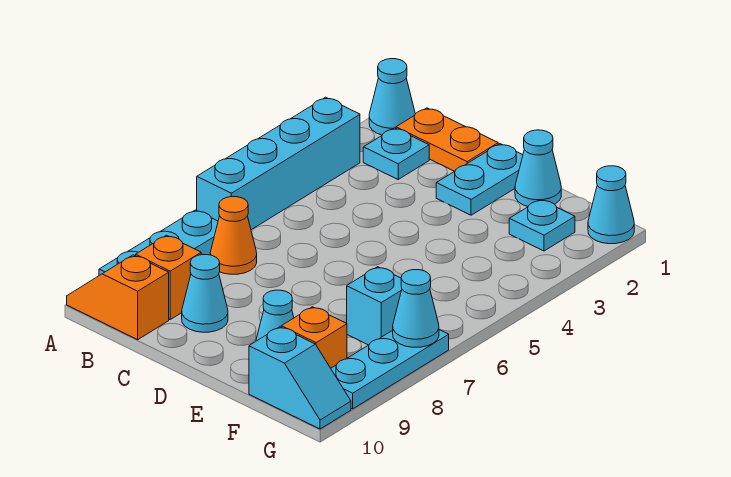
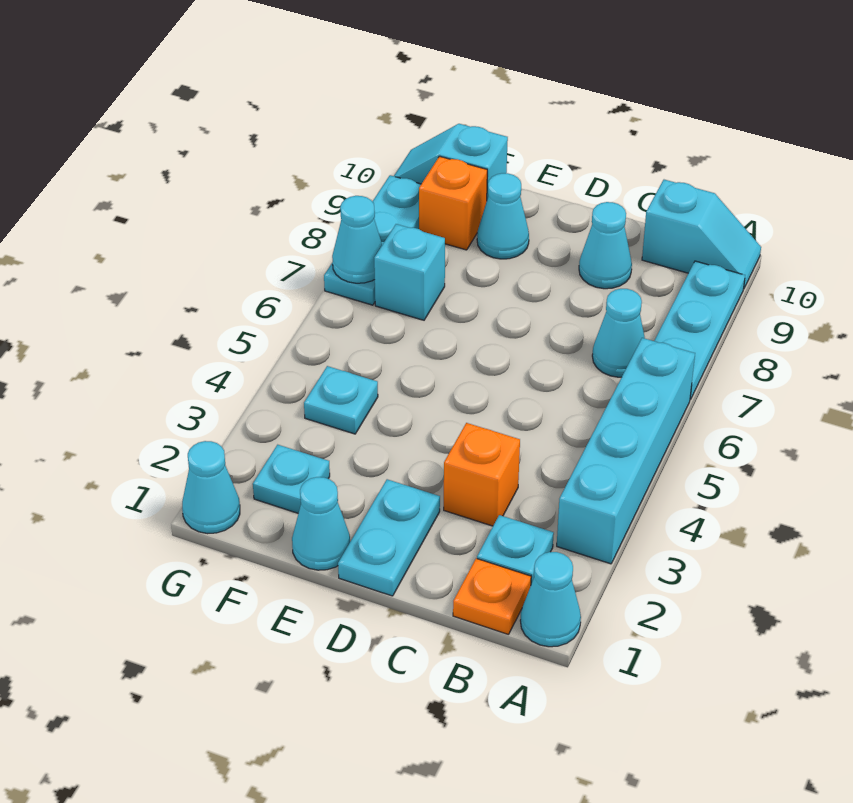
orange 1x2 slope [67,255,169,340] -> cyan 1x2 slope [642,180,761,288]
orange 1x2 plate [396,108,498,171] -> orange 1x1 plate [453,558,531,635]
orange 1x1 cone [210,197,257,274] -> cyan 1x1 cone [592,289,645,377]
orange 1x1 brick [136,235,201,319] -> orange 1x1 brick moved to [444,423,520,526]
none -> cyan 1x1 plate [304,366,378,434]

